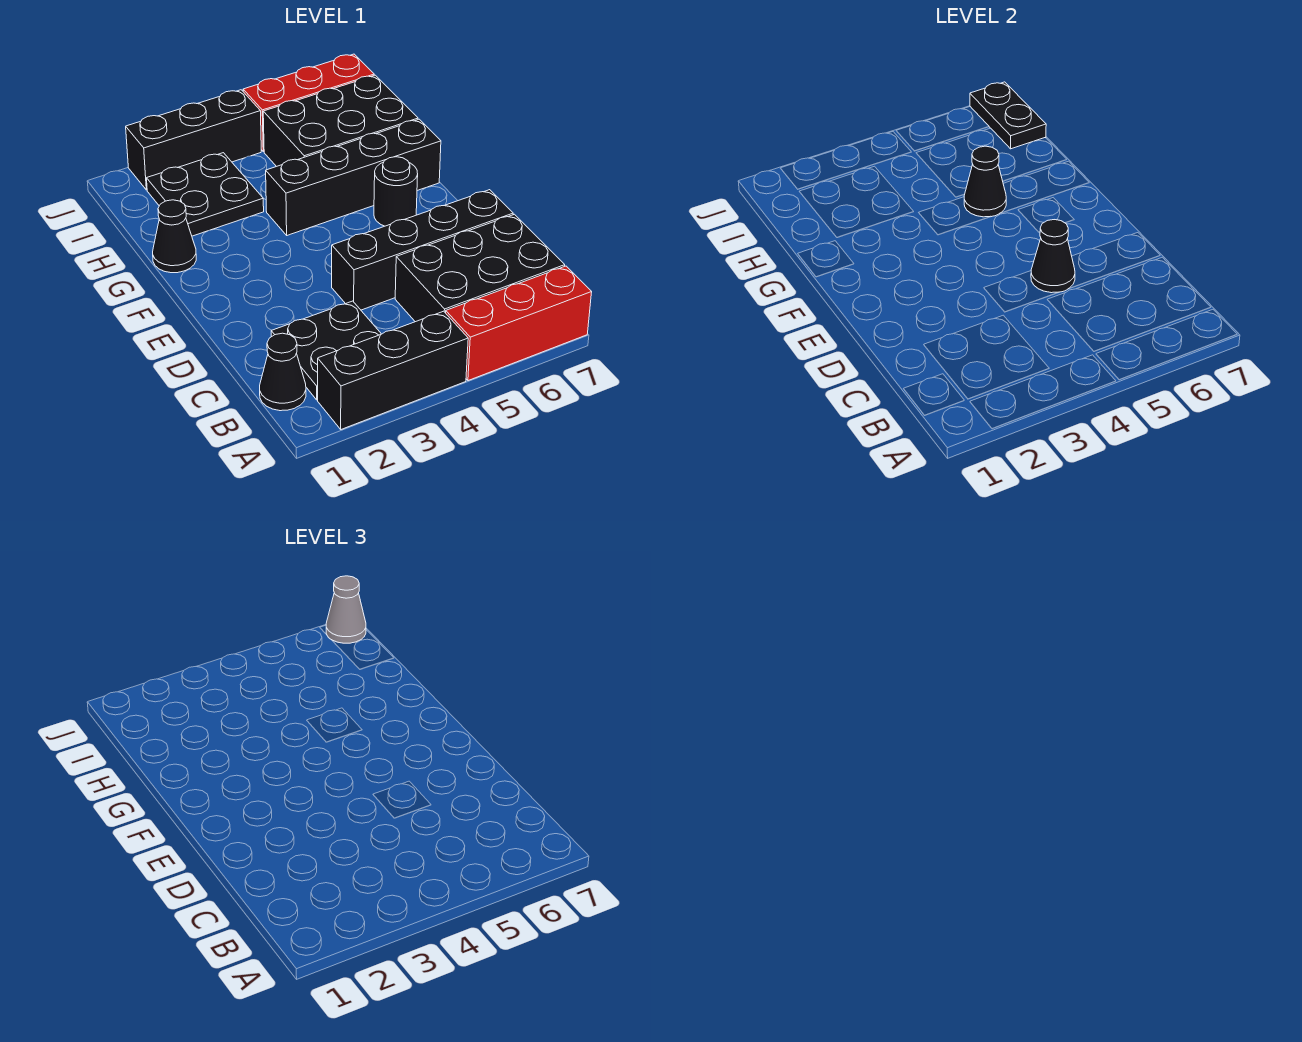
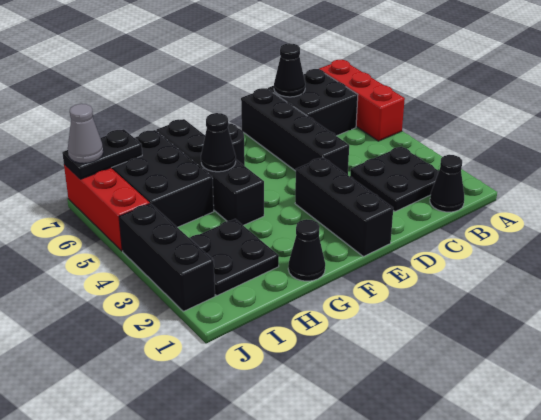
black 1x3 brick [318,311,468,429] -> black 1x3 brick moved to [295,157,393,257]
black 2x3 brick [395,214,565,322] -> black 2x2 brick [268,69,358,136]
black 1x1 cone [1031,220,1075,293] -> black 1x1 cone moved to [274,43,305,97]

